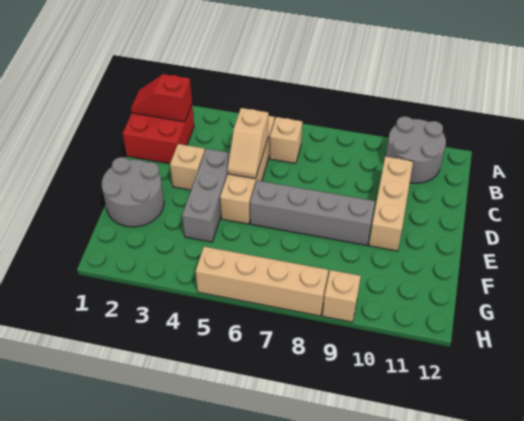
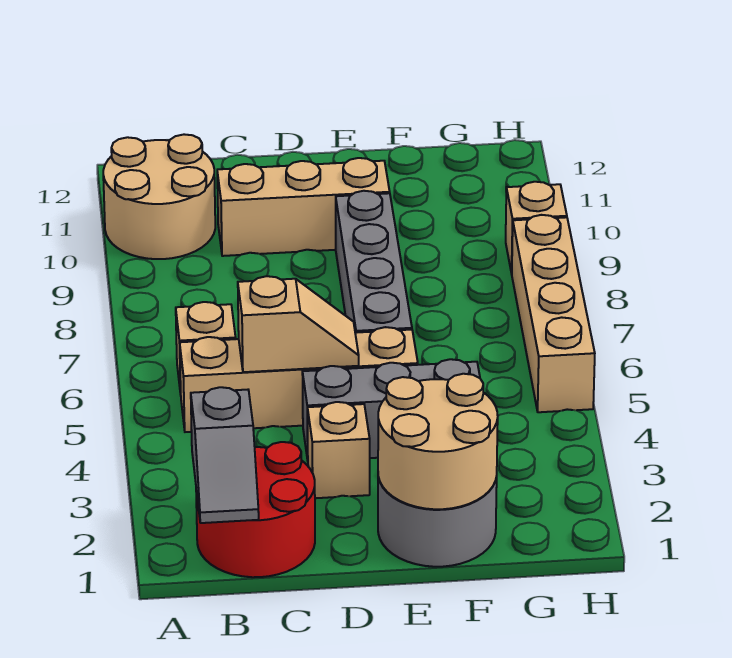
grey 2x2 round brick [386,117,446,183] -> tan 2x2 round brick [103,134,215,259]
red 2x2 brick [123,105,194,164] -> red 2x2 round brick [196,442,315,577]
red 1x2 slope [131,74,192,122] -> grey 1x2 slope [191,387,259,523]
none -> tan 2x2 round brick [378,374,498,509]

